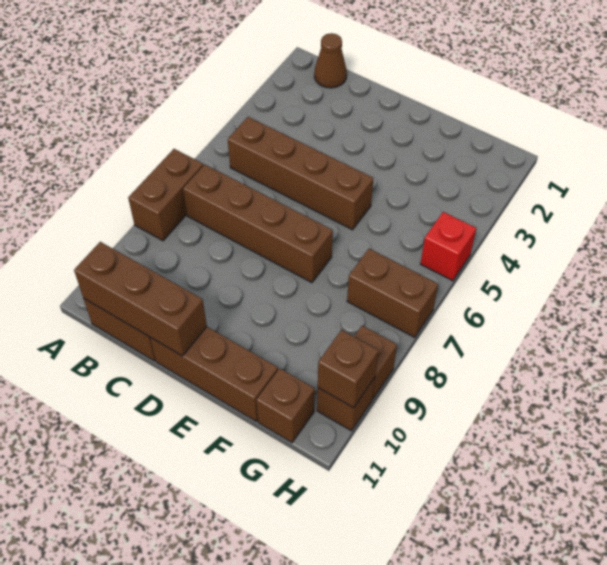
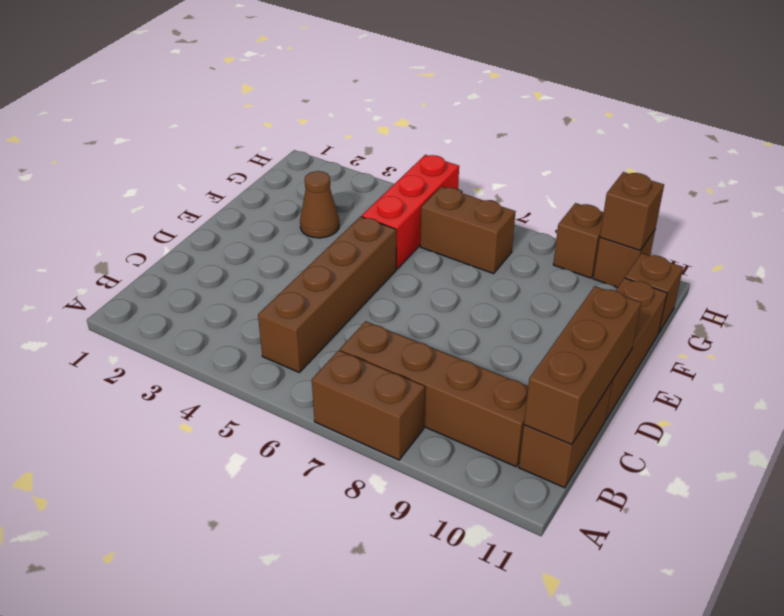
brown 1x1 cone [314,33,347,88] -> brown 1x1 cone moved to [300,171,339,238]
brown 1x4 brick [183,164,333,283] -> brown 1x4 brick turned to [340,321,528,467]
brown 1x2 brick [347,249,438,337] -> brown 1x2 brick turned to [420,187,516,274]
red 1x1 brick [420,212,476,281] -> red 1x3 brick [362,155,459,269]

